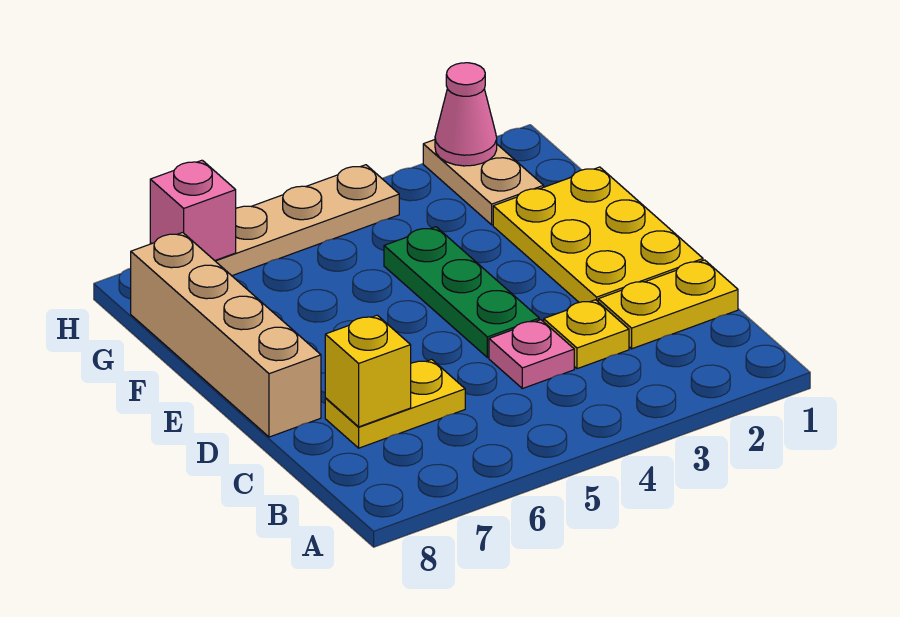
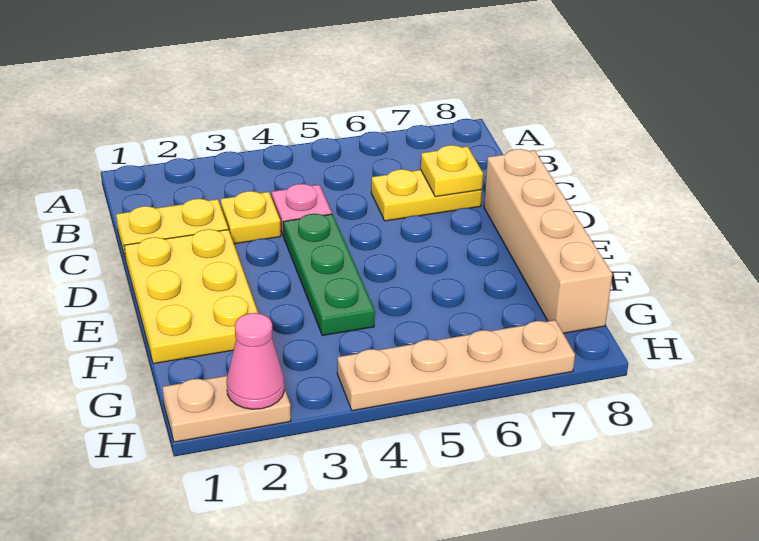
yellow 1x1 brick [325,315,411,427] -> yellow 1x1 plate [421,145,483,197]
tan 1x2 plate [423,140,544,225] -> tan 1x2 plate turned to [162,376,291,442]
pink 1x1 brick [150,160,236,261] -> none

